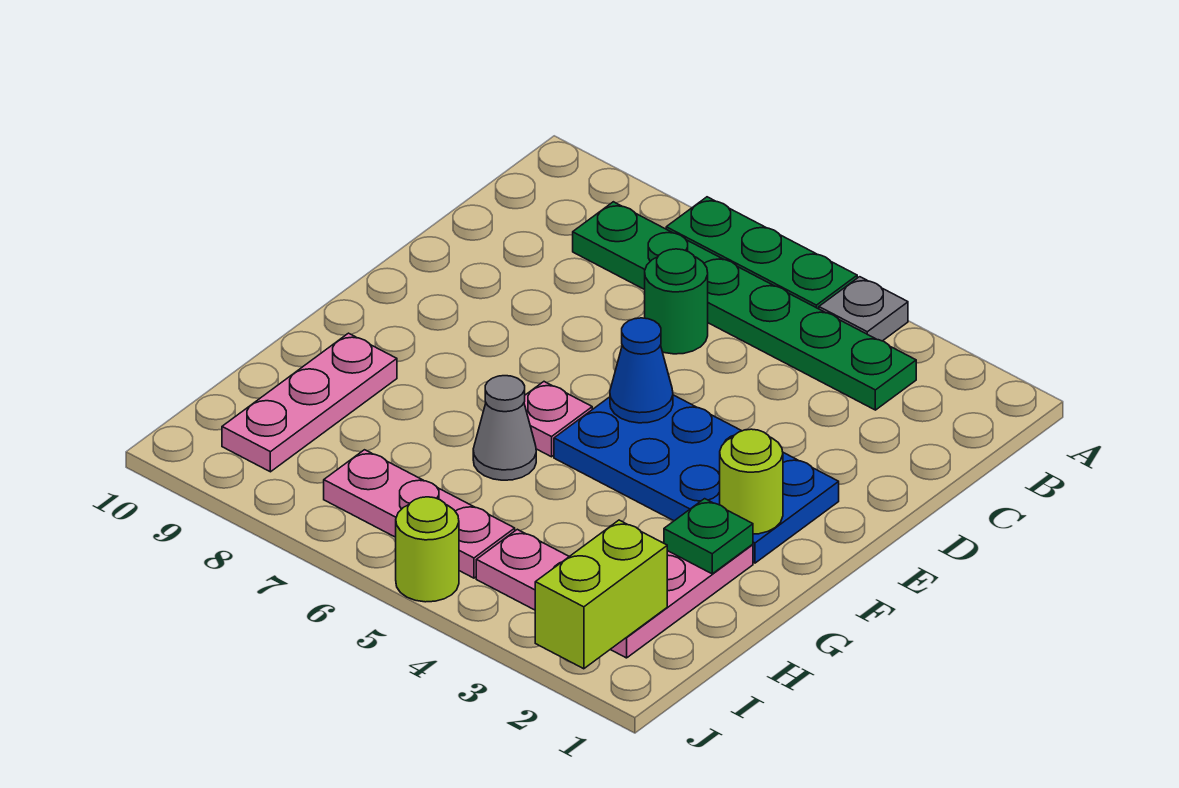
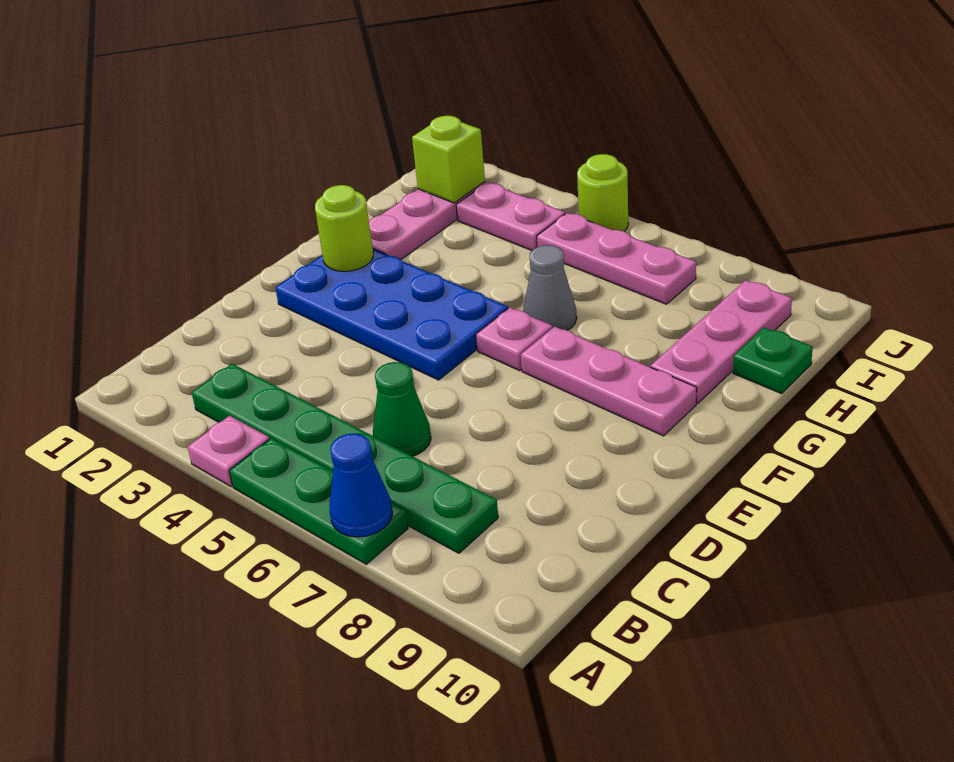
grey 1x1 plate [819,277,908,341] -> pink 1x1 plate [187,416,270,487]
green 1x1 round brick [645,249,708,354] -> green 1x1 cone [373,362,431,456]
blue 1x1 cone [610,318,673,423] -> blue 1x1 cone moved to [329,434,392,537]
none -> pink 1x3 plate [521,326,697,436]
green 1x1 plate [664,499,753,574] -> green 1x1 plate moved to [733,327,813,394]
lime 1x2 brick [535,520,667,669] -> lime 1x1 brick [412,116,485,203]

